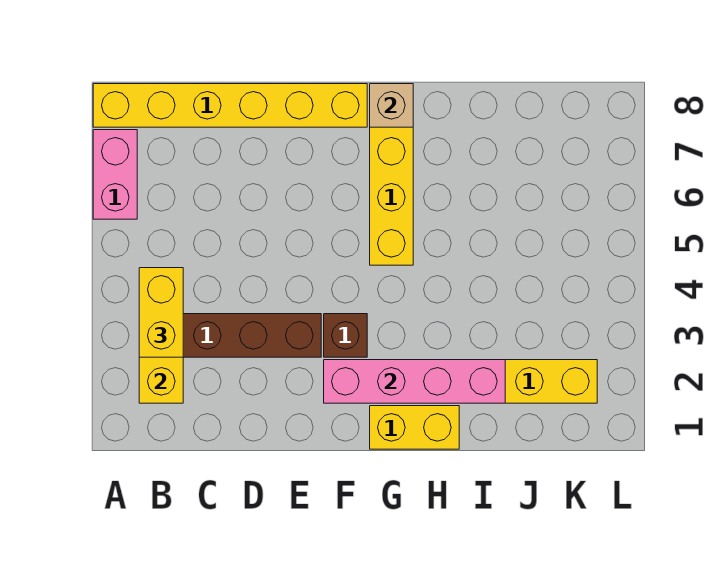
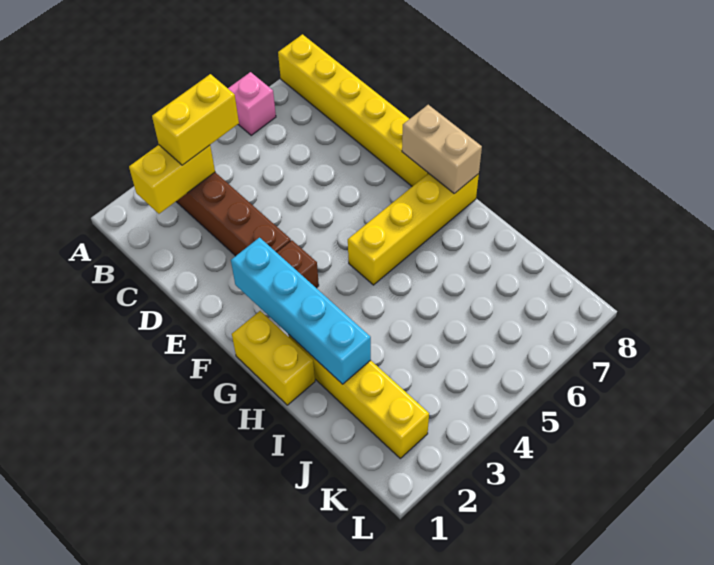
pink 1x2 brick [93,130,137,219] -> pink 1x1 brick [228,72,276,135]
pink 1x4 brick [324,360,505,403] -> cyan 1x4 brick [231,238,371,384]
tan 1x1 brick [370,84,413,127] -> tan 1x2 brick [402,105,482,194]

